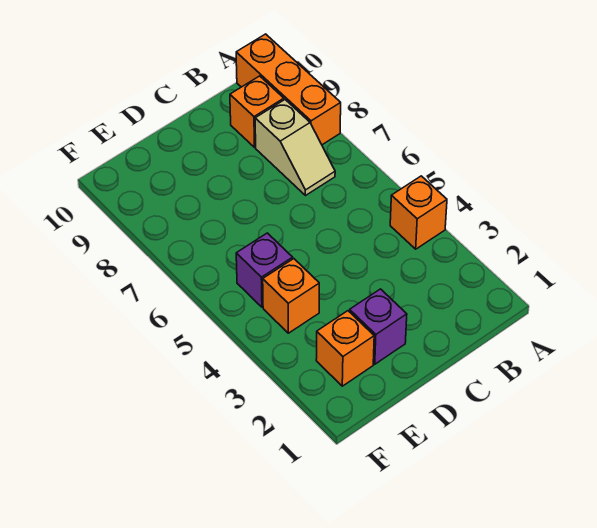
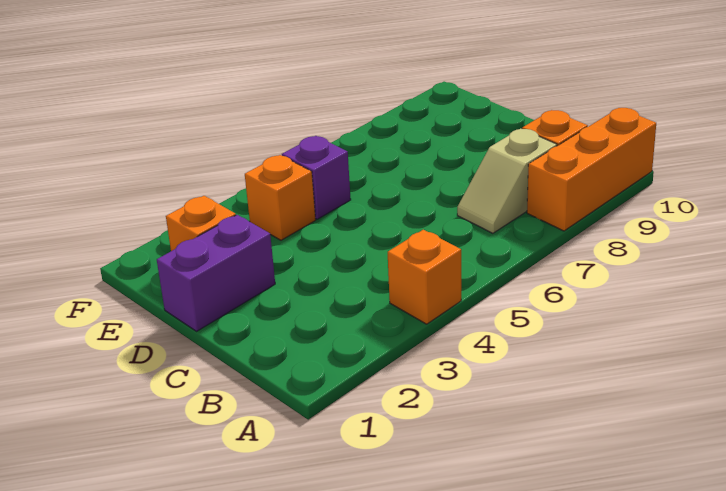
purple 1x1 brick [350,289,407,364] -> purple 1x2 brick [157,215,275,331]

